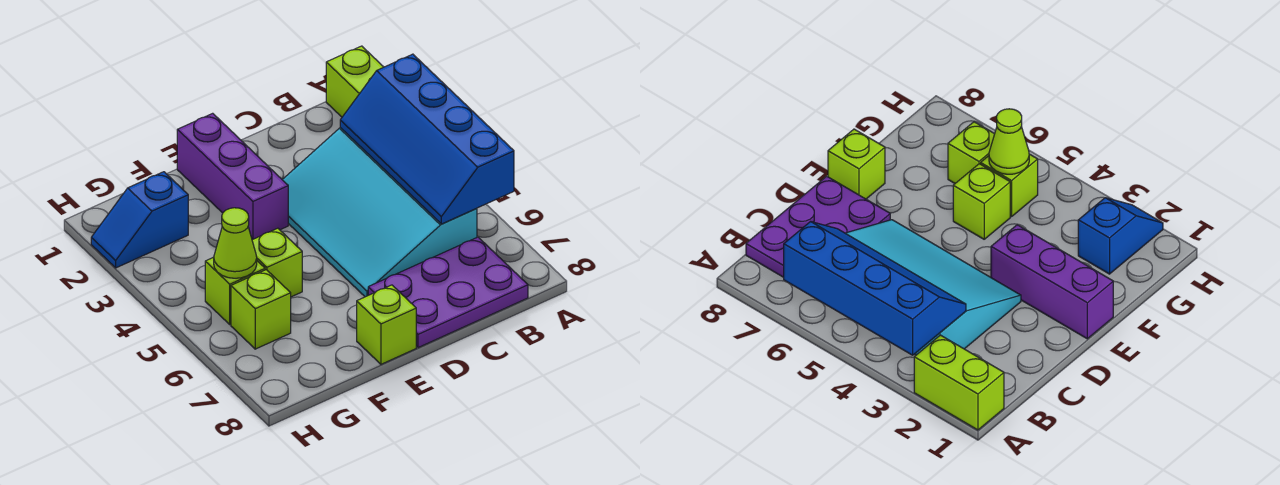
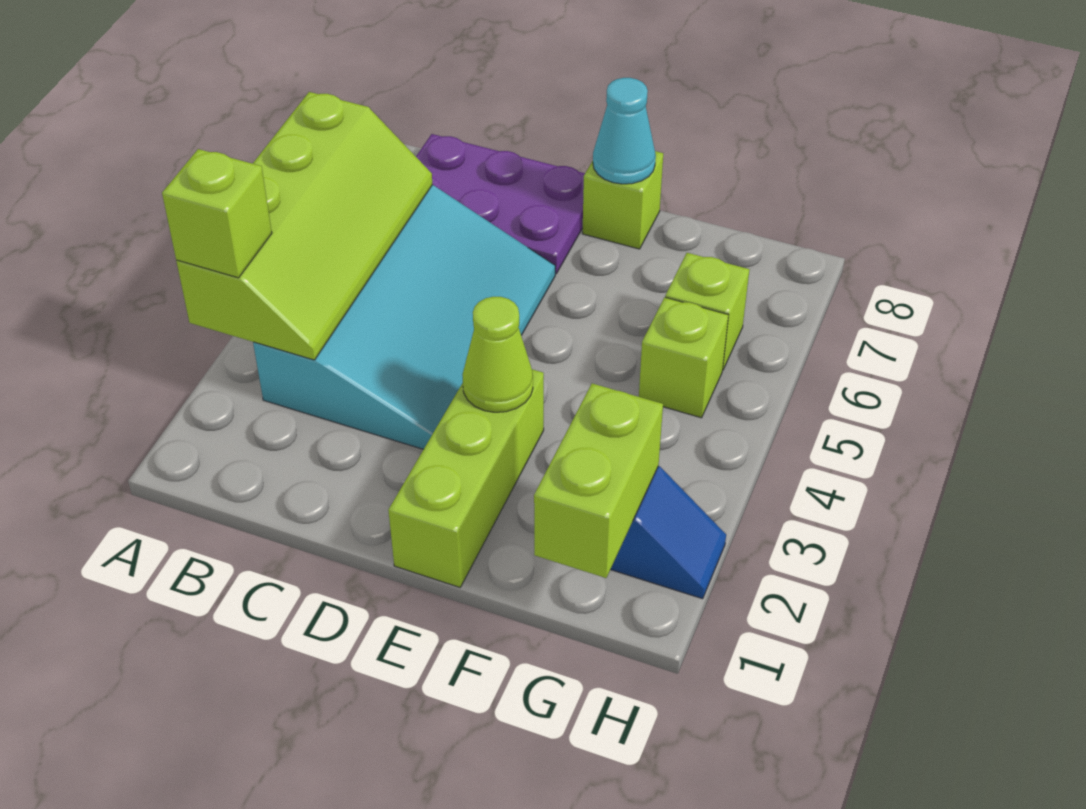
lime 1x2 brick [326,46,383,117] -> lime 1x2 brick moved to [534,383,663,578]
blue 2x4 slope [340,54,514,224] -> lime 2x4 slope [176,92,432,360]
purple 1x3 brick [177,113,288,240] -> lime 1x3 brick [388,369,544,587]
none -> cyan 1x1 cone [593,78,656,184]
lime 1x1 brick [252,228,302,297] -> lime 1x1 brick moved to [162,149,272,278]
lime 1x1 cone [214,208,257,278] -> lime 1x1 cone moved to [462,297,533,412]

